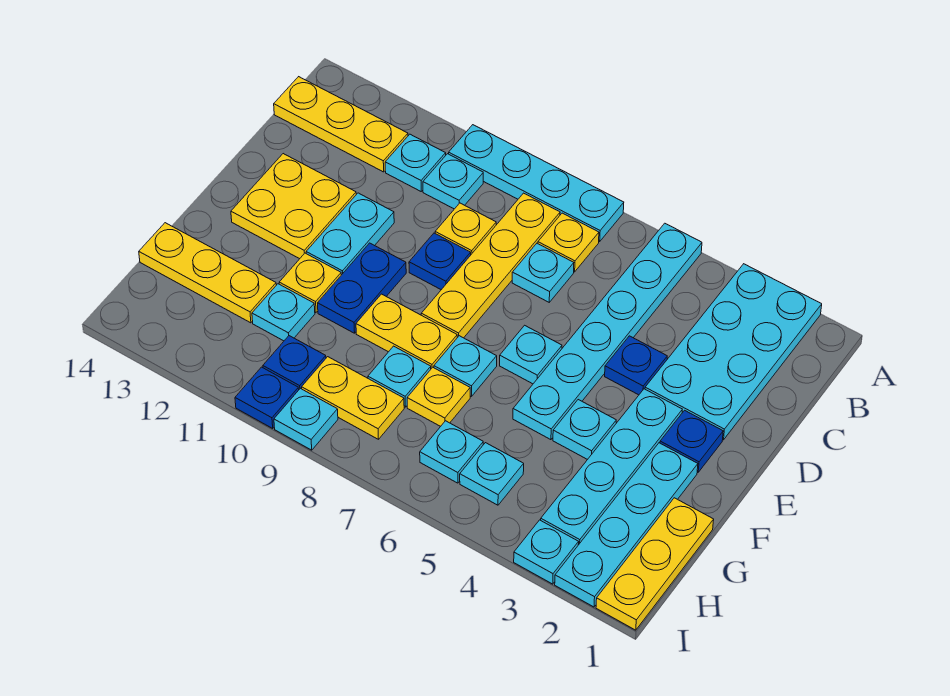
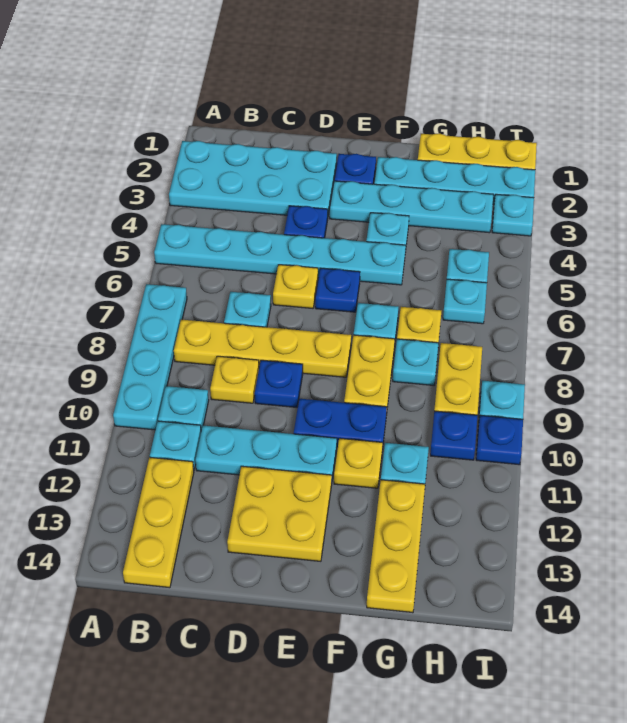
yellow 1x1 plate [538,213,599,272] -> yellow 1x1 plate moved to [273,265,318,308]
cyan 1x2 plate [306,193,394,275] -> cyan 1x3 plate [196,425,337,479]
cyan 1x1 plate [500,325,562,384] -> blue 1x1 plate [315,268,360,312]

